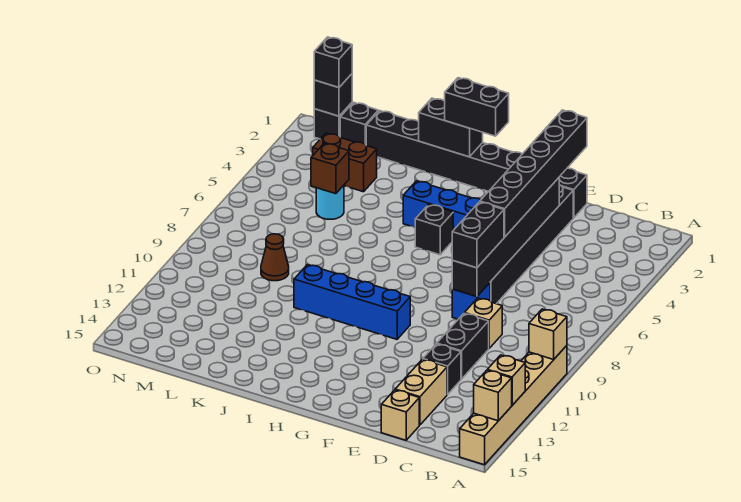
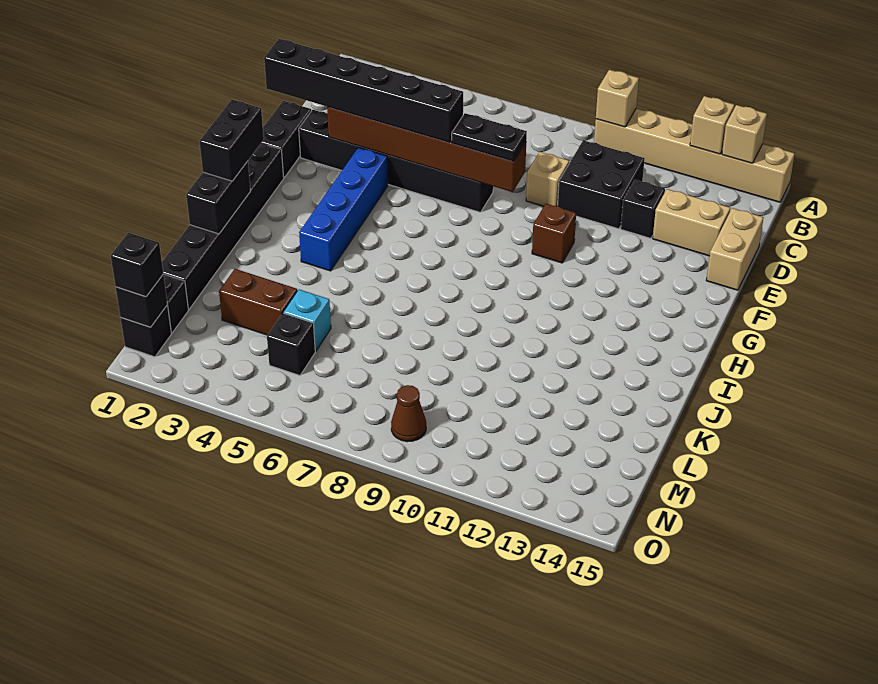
black 1x2 brick [437,314,489,379] -> black 2x2 brick [558,140,645,229]
tan 1x1 brick [381,390,419,440] -> tan 1x2 brick [706,208,764,290]
black 1x6 brick [452,178,559,297] -> brown 1x6 brick [327,107,526,192]
black 1x2 brick [452,202,504,268] -> black 1x2 plate [452,113,527,161]
blue 1x1 brick [452,283,490,319] -> none
blue 1x4 brick [294,265,410,339] -> none
black 1x1 brick [415,204,453,255] -> black 1x1 brick moved to [267,313,315,375]
brown 1x2 brick [313,133,377,192] -> brown 1x2 brick turned to [219,269,297,335]
cyan 1x1 round brick [316,185,344,219] -> cyan 1x1 brick [283,289,331,351]
brown 1x1 brick [311,143,349,194] -> brown 1x1 brick moved to [532,204,576,263]
brown 1x1 cone [261,234,289,281] -> brown 1x1 cone moved to [391,385,426,442]

